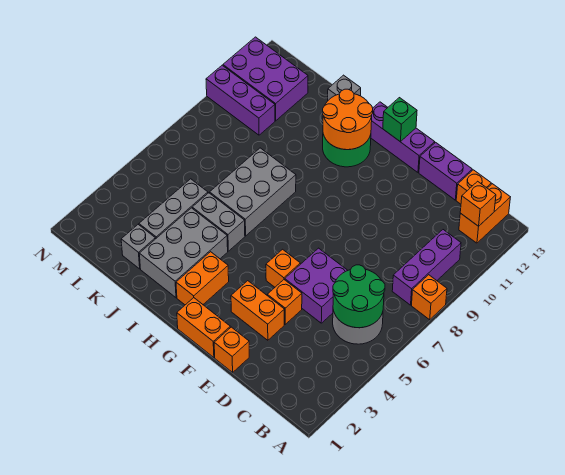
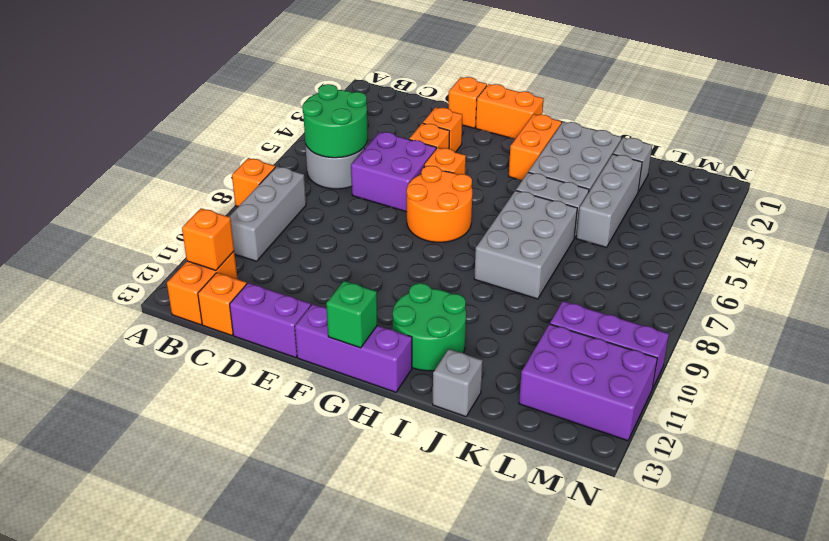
purple 1x3 brick [392,230,461,305] -> grey 1x3 brick [229,166,306,261]
orange 1x2 brick [231,281,284,340] -> orange 1x1 brick [423,107,462,152]
orange 2x2 round brick [323,89,373,150] -> orange 2x2 round brick moved to [407,166,472,242]

